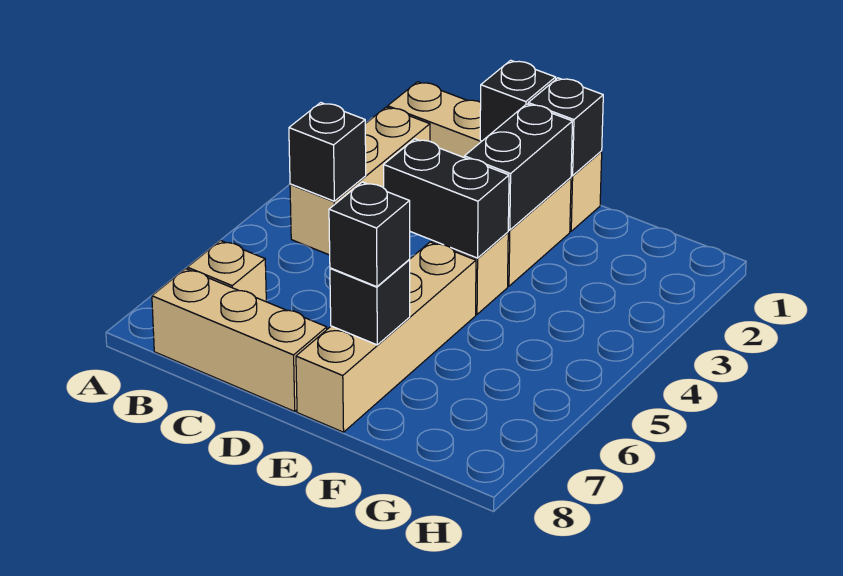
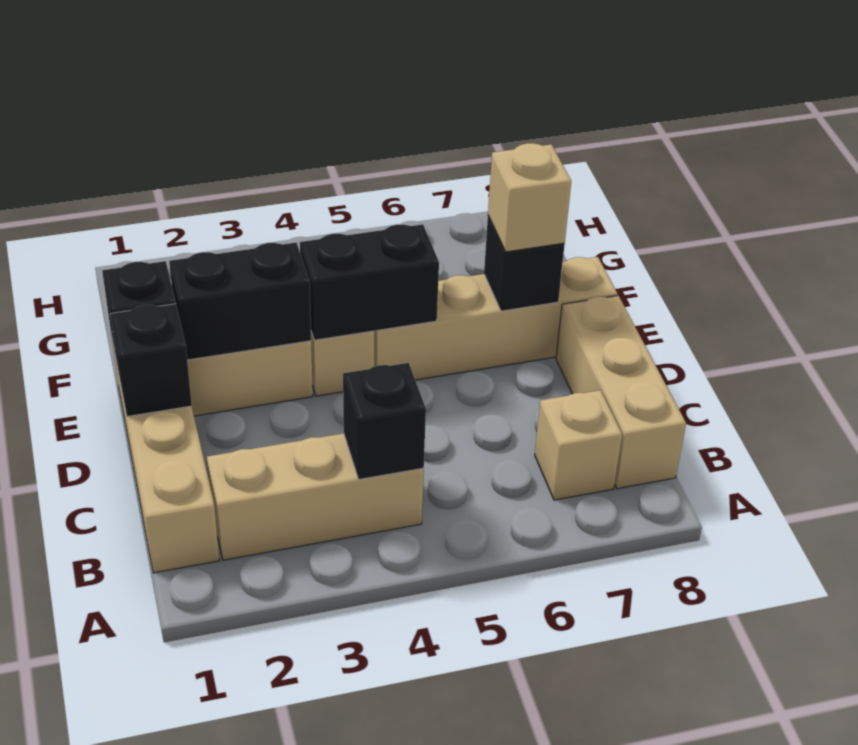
black 1x2 brick [384,139,509,258] -> black 1x2 brick turned to [300,224,439,340]
black 1x1 brick [329,182,410,287] -> tan 1x1 brick [488,143,571,252]

